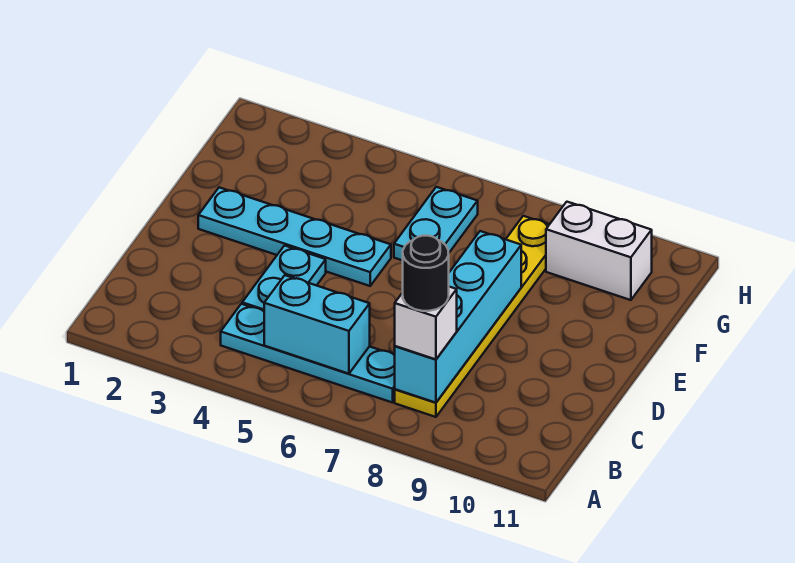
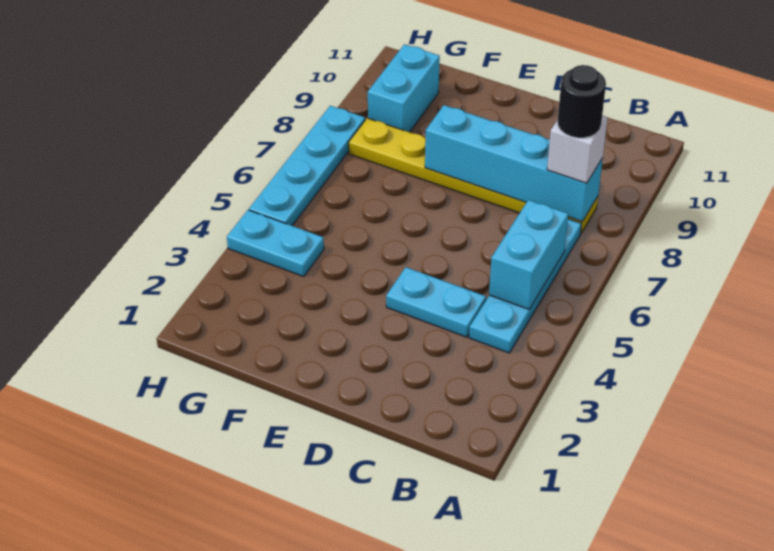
cyan 1x4 plate [198,187,391,286] -> cyan 1x4 plate moved to [249,106,365,226]
cyan 1x2 plate [394,187,478,261] -> cyan 1x2 plate moved to [227,210,324,277]
white 1x2 brick [546,202,652,300] -> cyan 1x2 brick [368,44,440,132]

